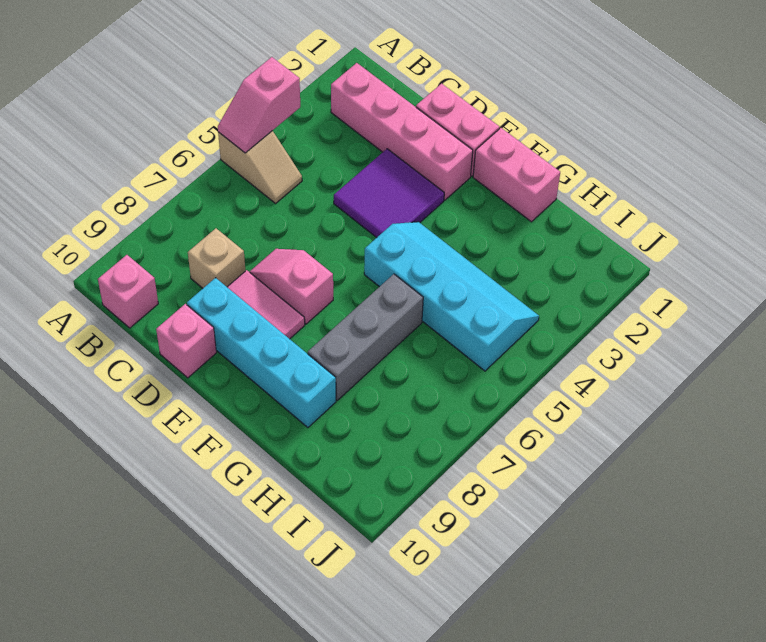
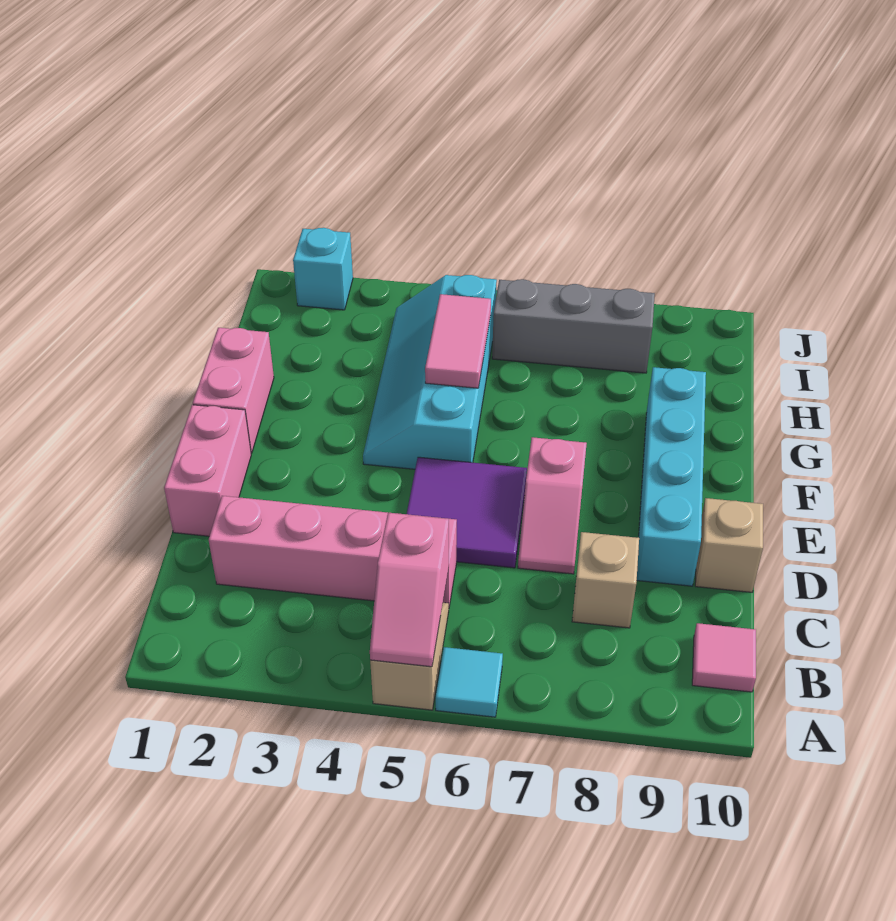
pink 1x2 slope [218,57,300,153] -> pink 1x2 slope turned to [370,513,449,667]
none -> cyan 1x1 tile [436,647,503,717]
pink 1x4 brick [331,63,473,200] -> pink 1x4 brick turned to [209,496,457,606]
pink 1x1 brick [98,255,158,328] -> pink 1x1 tile [692,623,756,692]
purple 2x2 tile [334,149,444,238] -> purple 2x2 tile moved to [407,457,527,568]
pink 1x2 tile [227,270,305,339] -> pink 1x2 tile moved to [425,294,491,388]
pink 1x1 brick [156,304,216,378] -> tan 1x1 brick [695,498,763,592]
grey 1x3 brick [308,274,423,400] -> grey 1x3 brick moved to [492,279,655,373]
none -> cyan 1x1 brick [293,228,353,310]

